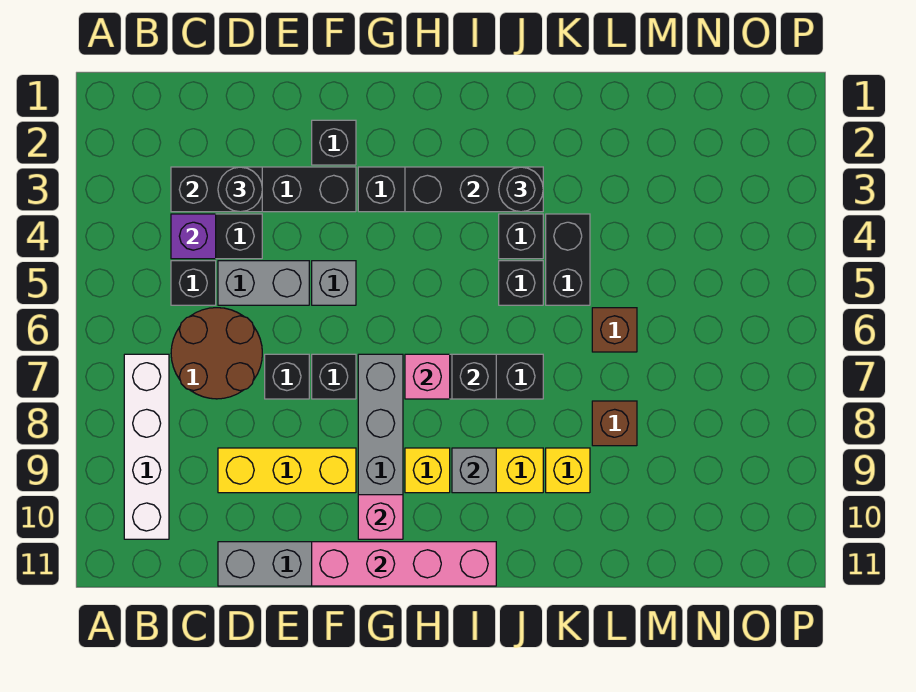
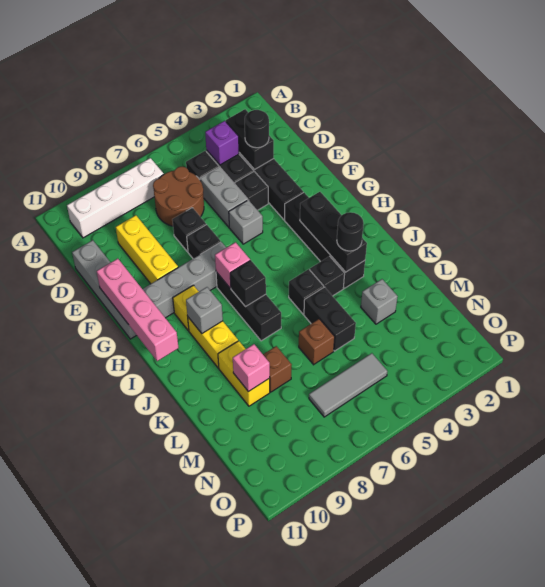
black 1x1 brick [312,120,356,165] -> black 1x1 brick moved to [235,171,268,210]
pink 1x1 brick [358,495,403,539] -> pink 1x1 brick moved to [233,344,270,392]
black 1x2 brick [546,214,590,305] -> black 1x2 brick turned to [304,287,356,351]
yellow 1x1 brick [546,448,590,493] -> yellow 1x2 brick [218,341,270,406]
none -> grey 1x1 brick [361,279,398,324]
none -> grey 1x3 tile [309,353,387,417]

